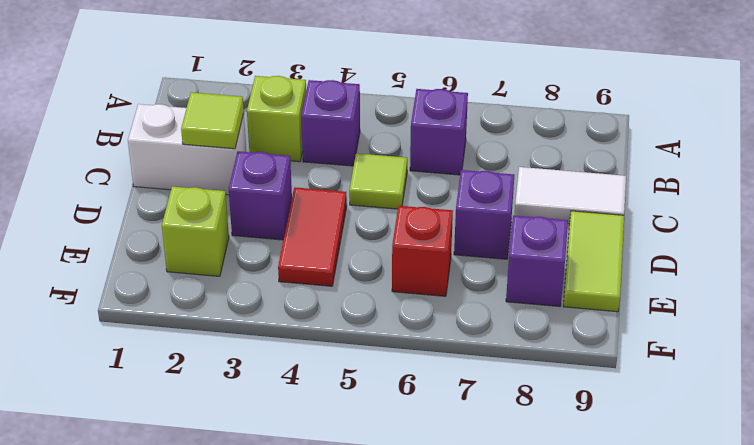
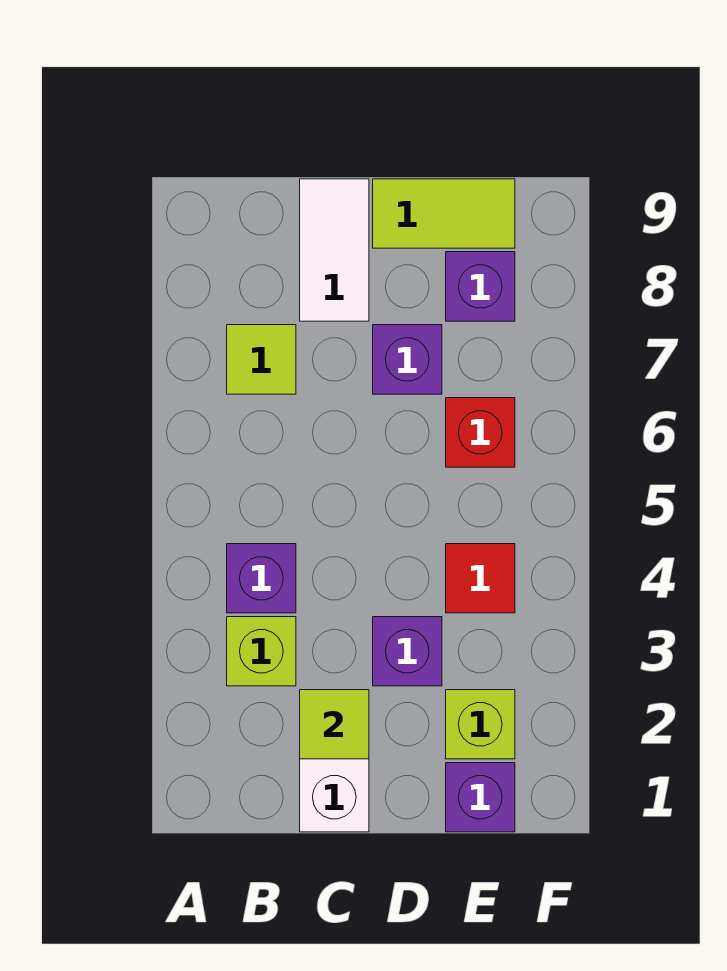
purple 1x1 brick [410,89,468,175] -> purple 1x1 brick moved to [446,763,515,832]
lime 1x1 tile [349,153,407,209] -> lime 1x1 tile moved to [227,325,296,394]
red 1x2 tile [278,187,347,286] -> red 1x1 tile [446,544,515,613]

